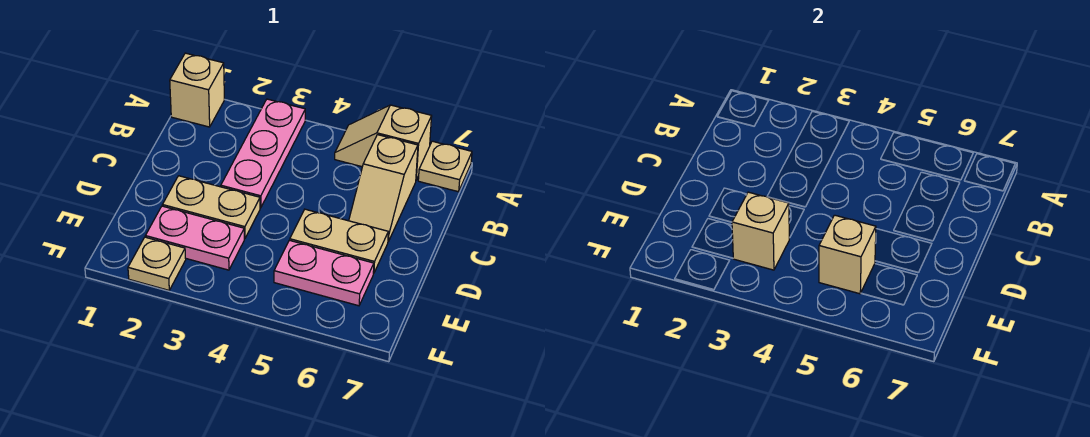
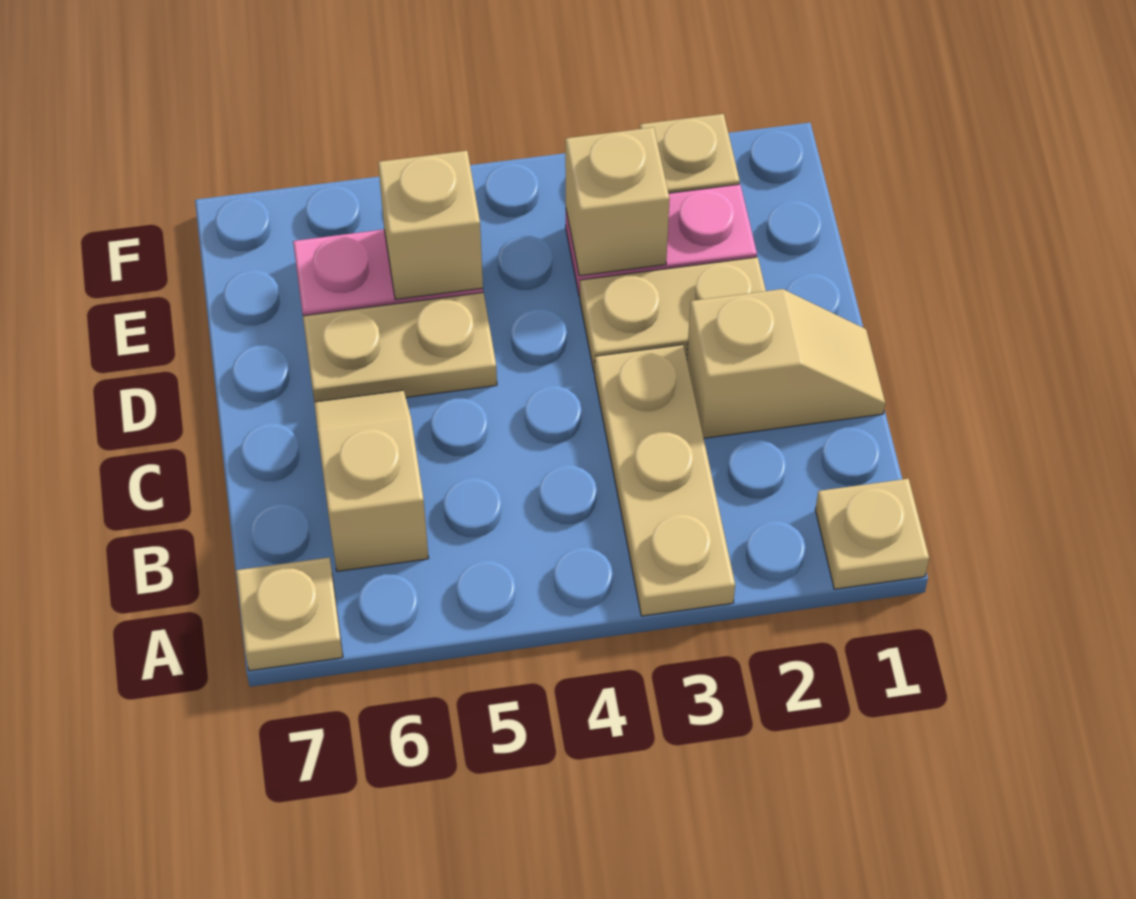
tan 1x1 brick [170,53,224,127] -> tan 1x1 plate [815,479,929,589]
pink 1x3 plate [221,99,305,208] -> tan 1x3 plate [595,345,735,616]
tan 1x2 slope [335,105,432,180] -> tan 1x2 slope moved to [687,289,885,438]

